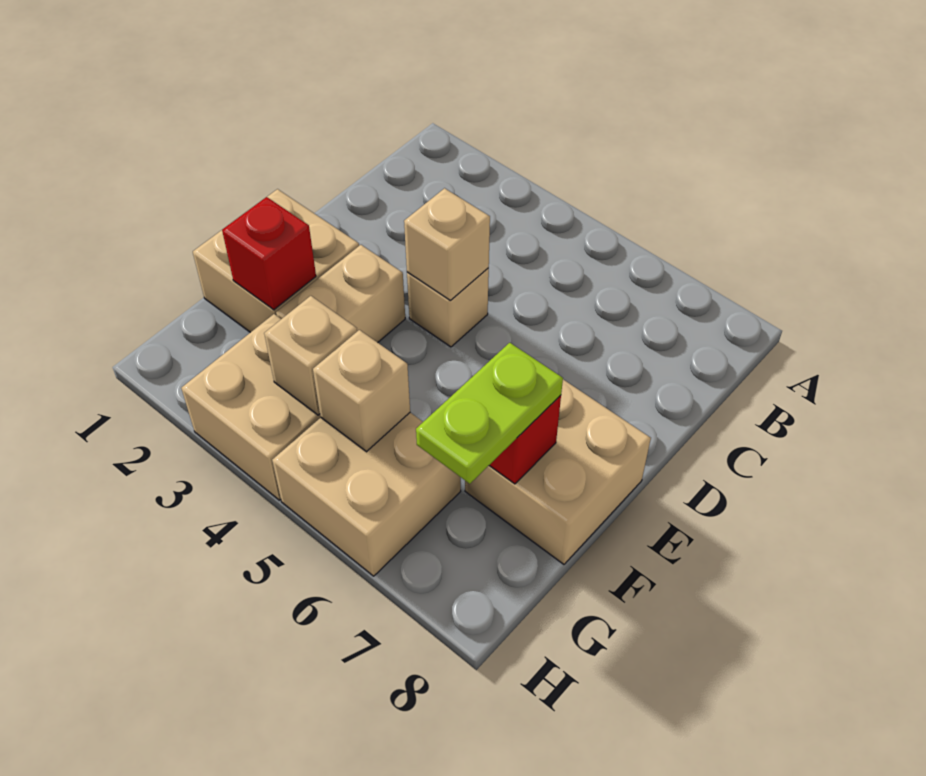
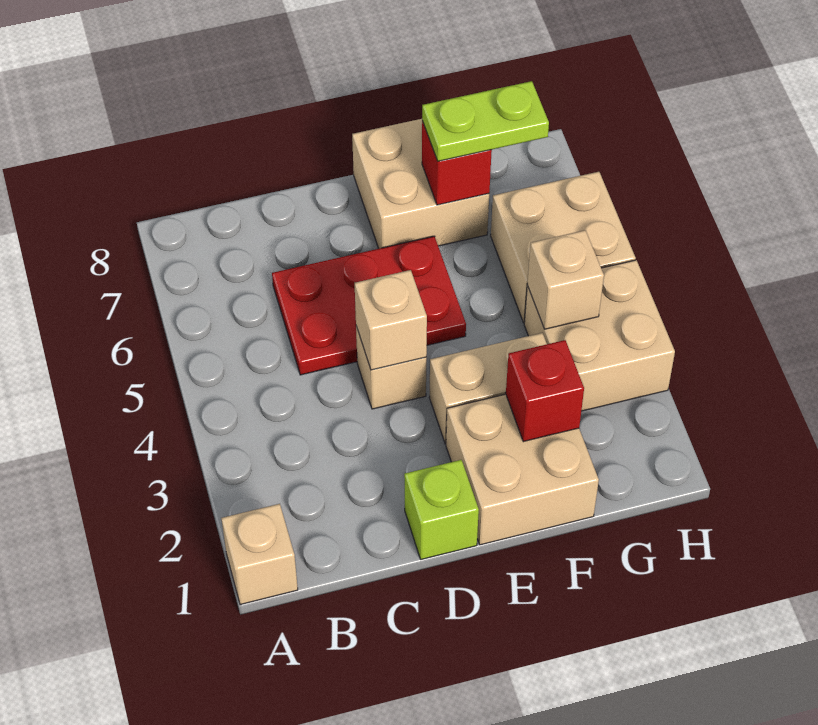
none -> red 2x3 plate [272,236,466,375]
none -> lime 1x1 brick [404,460,479,559]
tan 1x1 brick [313,330,410,452] -> tan 1x1 brick moved to [221,504,298,605]

